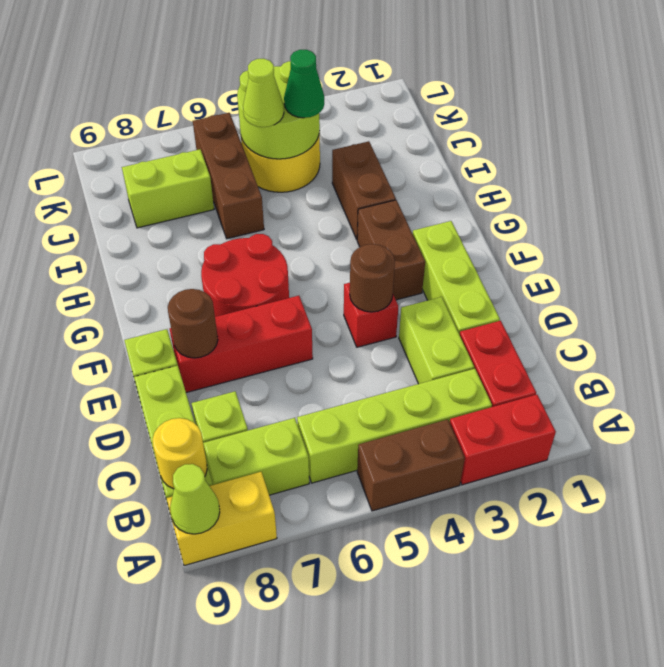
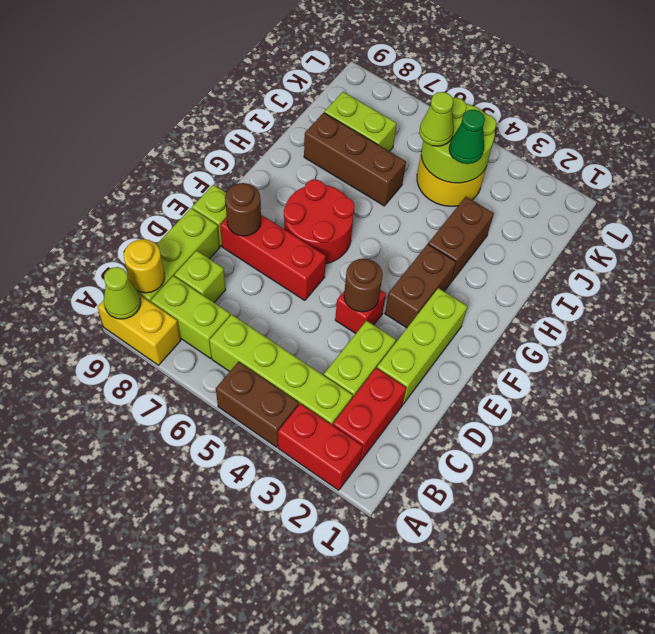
brown 1x3 brick [193,113,264,239] -> brown 1x3 brick turned to [304,113,406,206]

